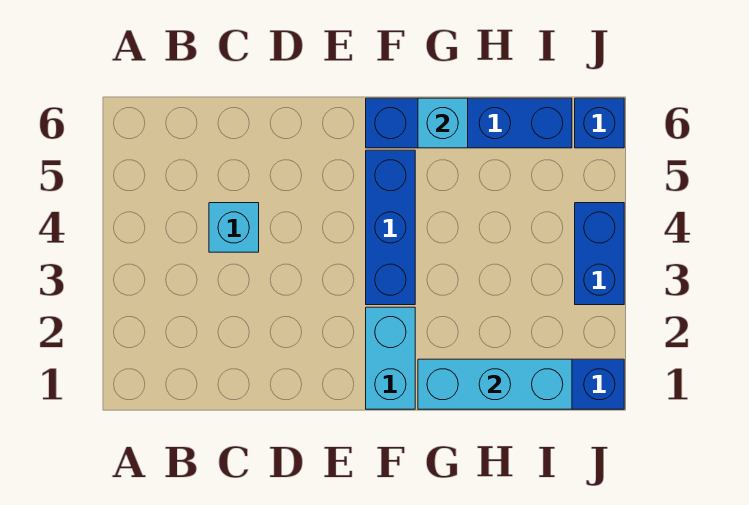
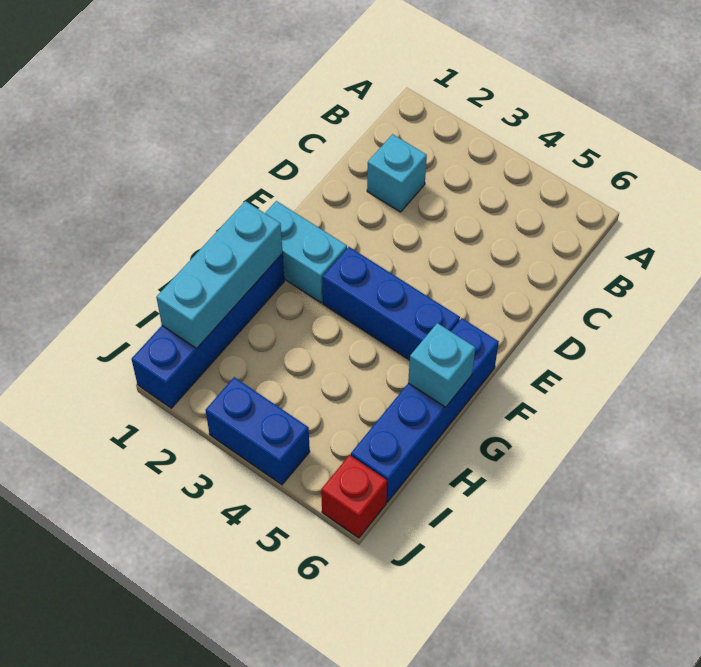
cyan 1x1 brick [209,203,259,252] -> cyan 1x1 brick moved to [367,134,427,212]
blue 1x1 brick [575,98,624,148] -> red 1x1 brick [321,455,387,538]

